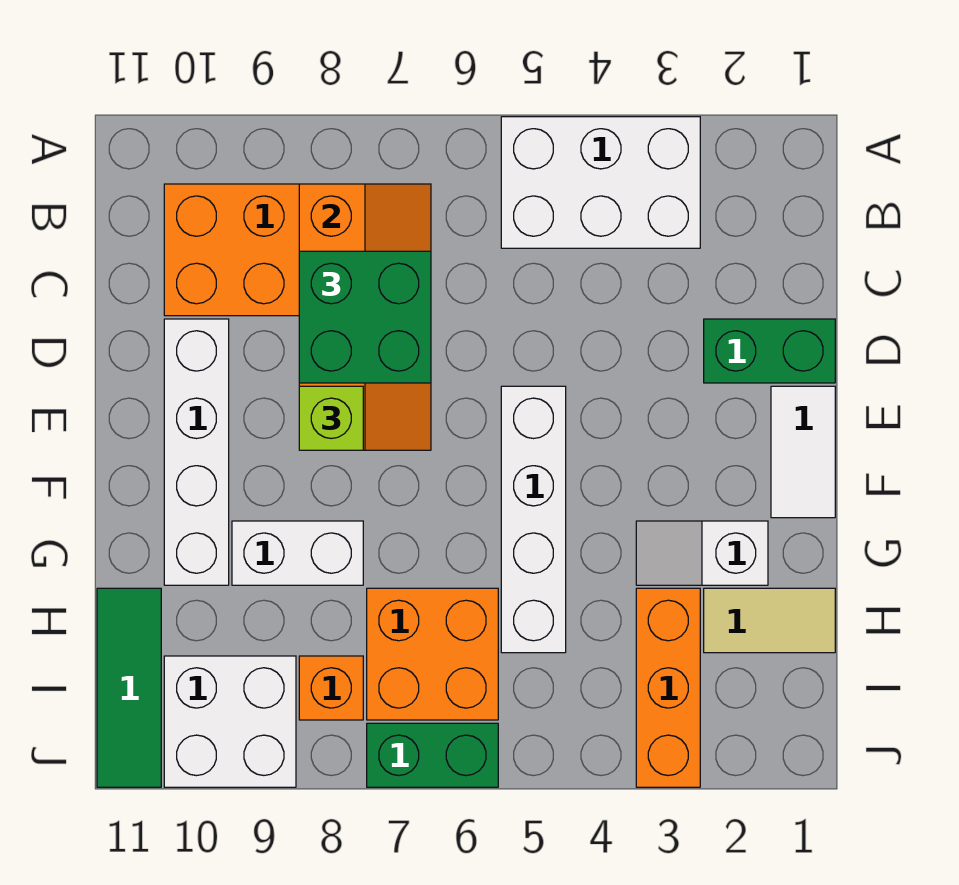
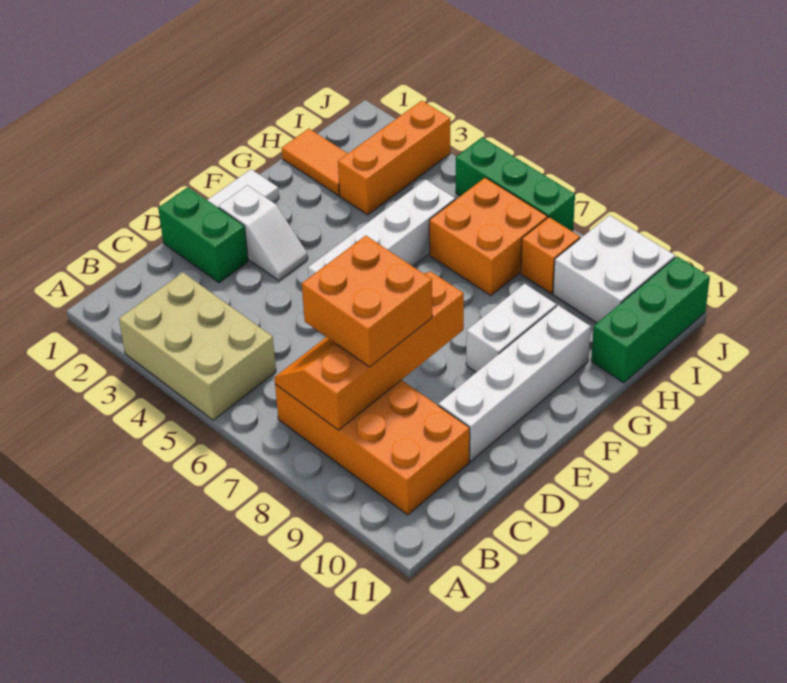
white 2x3 brick [501,117,700,248] -> tan 2x3 brick [119,273,276,420]
green 2x2 brick [299,251,431,383] -> orange 2x2 brick [302,236,432,367]
lime 1x1 brick [299,386,363,450] -> none
white 1x2 slope [636,521,768,585] -> white 1x2 slope moved to [218,185,308,281]
white 1x2 brick [232,521,363,585] -> white 1x2 brick turned to [466,284,556,372]
tan 1x2 tile [704,588,835,653] -> orange 1x2 tile [282,129,348,195]
green 1x3 tile [97,588,161,787] -> green 1x3 brick [591,257,710,383]
green 1x2 brick [367,723,498,787] -> green 1x3 brick [456,137,575,231]

